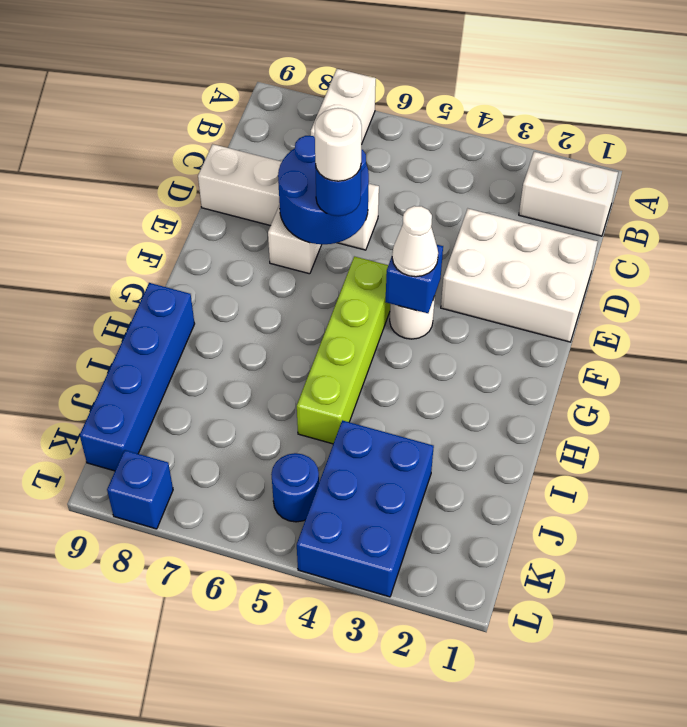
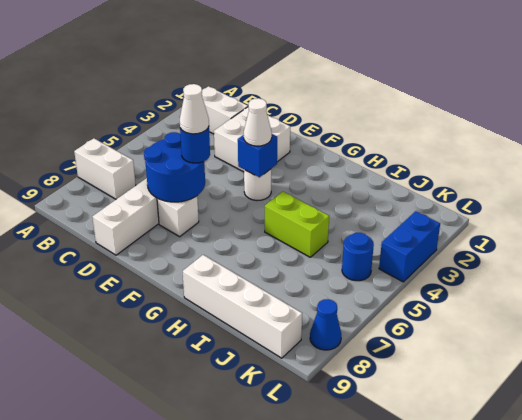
white 1x2 brick [519,152,618,236] -> white 1x2 brick turned to [202,86,248,134]
white 2x3 brick [441,209,598,342] -> white 2x2 brick [214,106,290,172]
white 1x1 round brick [315,108,362,181] -> white 1x1 cone [180,84,209,134]
lime 1x4 brick [297,256,390,444] -> lime 1x2 brick [265,191,329,257]
blue 1x4 brick [80,283,195,471] -> white 1x4 brick [183,255,302,358]
blue 2x3 brick [297,420,434,597] -> blue 1x2 brick [379,211,440,282]
blue 1x1 brick [107,450,173,529] -> blue 1x1 cone [310,299,341,350]

